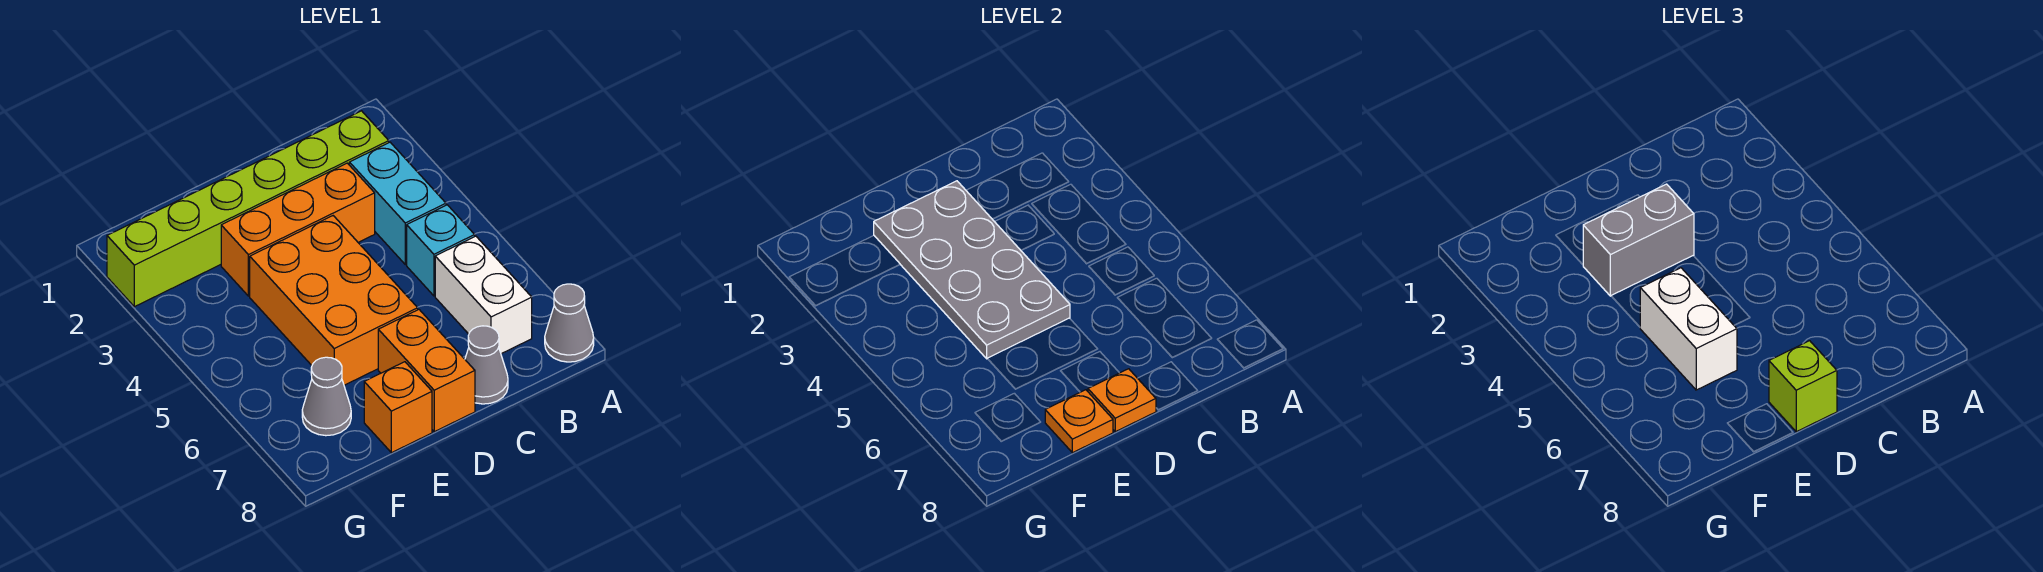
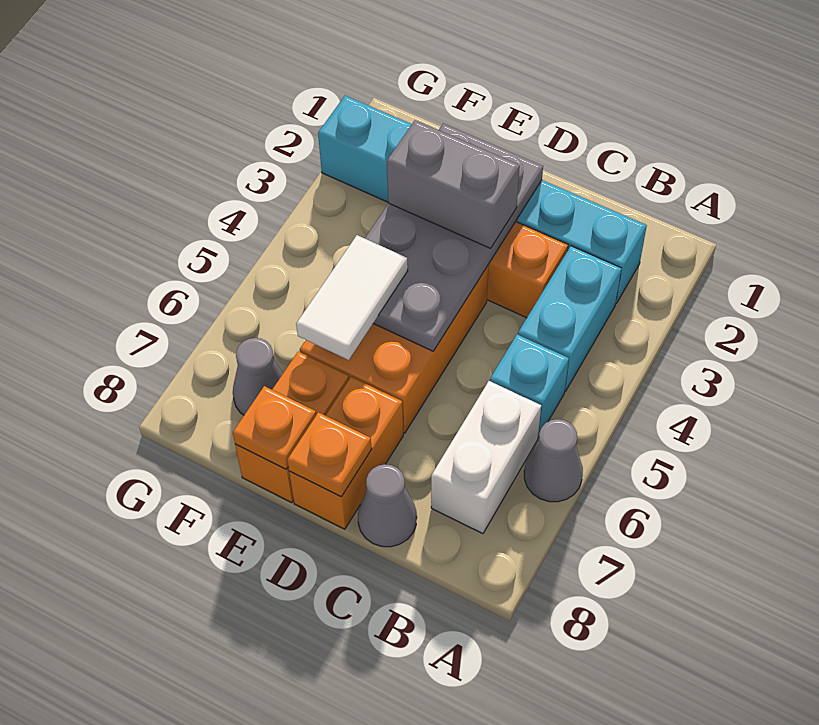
grey 1x1 cone [545,284,594,362] -> grey 1x1 cone moved to [524,419,583,502]
lime 1x6 brick [107,111,389,307] -> cyan 1x6 brick [318,96,647,303]
lime 1x1 brick [1769,341,1837,432] -> none
white 1x2 brick [1640,268,1737,390] -> white 1x2 tile [296,235,408,360]
orange 1x1 brick [364,362,432,453] -> orange 1x2 brick [235,352,349,502]

